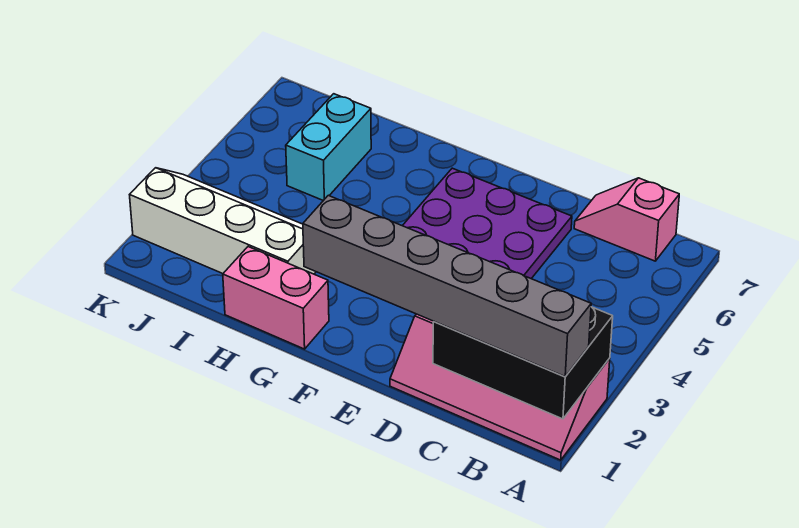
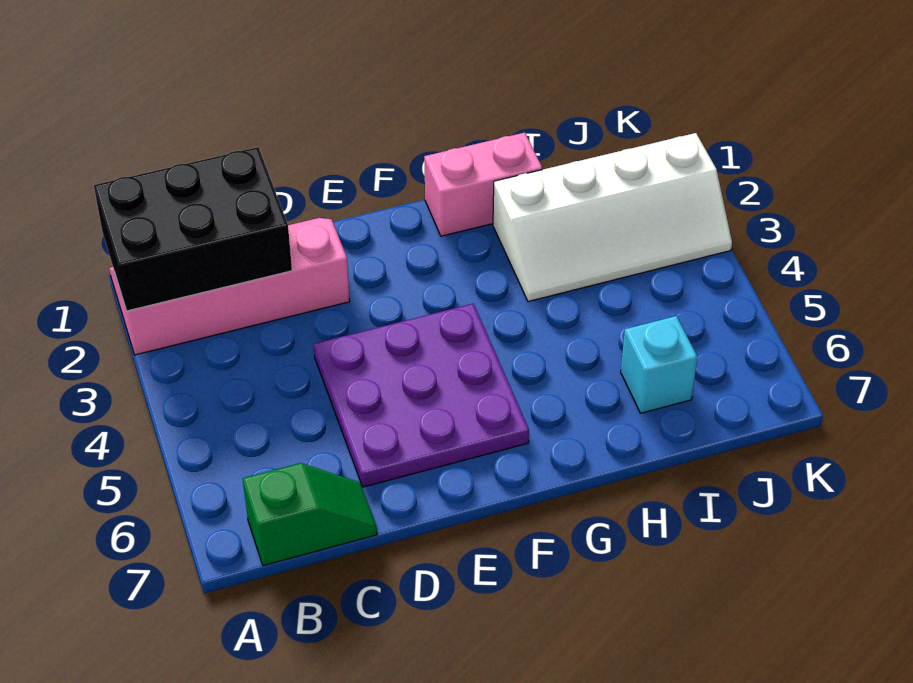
grey 1x6 brick [303,195,591,376] -> none
pink 1x2 slope [574,178,679,261] -> green 1x2 slope [243,463,377,566]
cyan 1x2 brick [286,94,371,201] -> cyan 1x1 brick [621,316,697,413]

